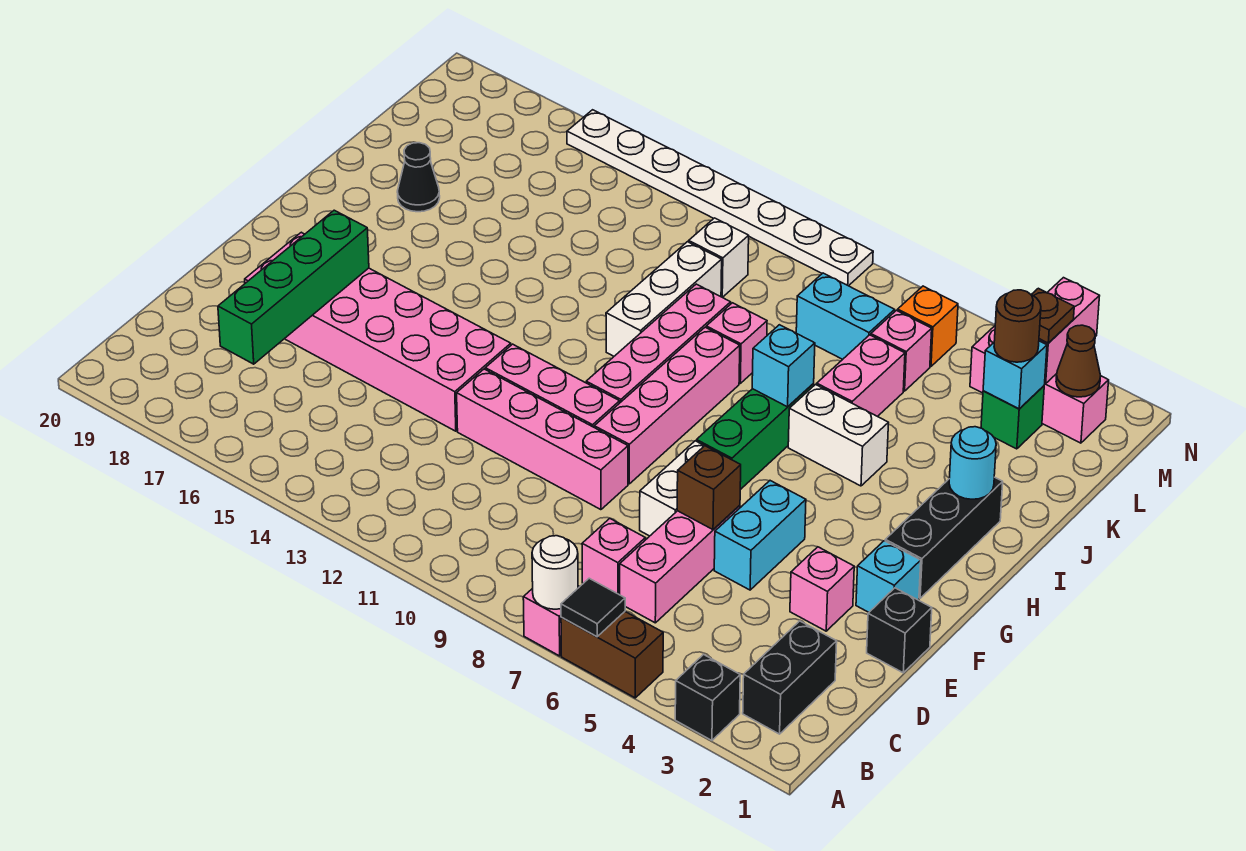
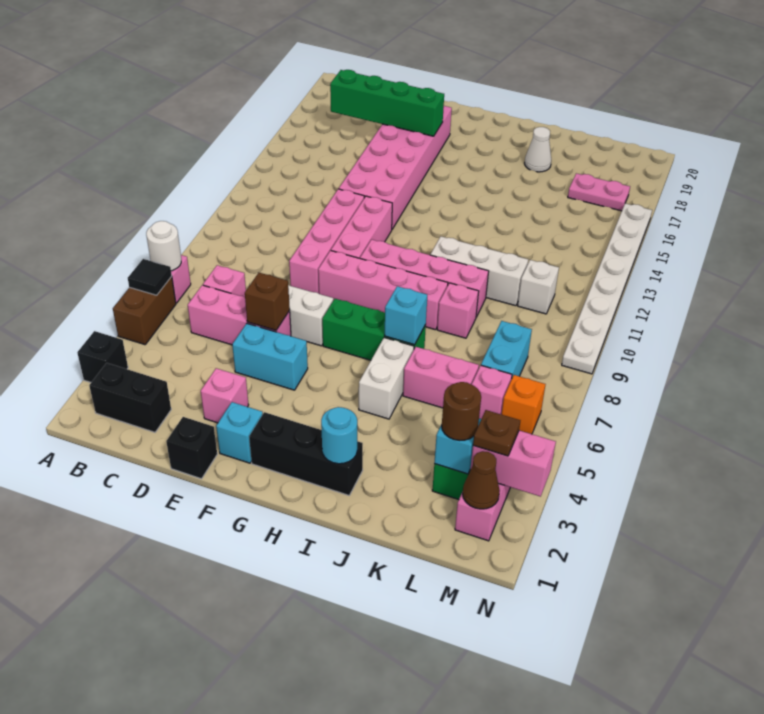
black 1x1 cone [397,143,440,212] -> white 1x1 cone [525,127,551,172]
none -> pink 1x2 plate [568,173,630,211]

